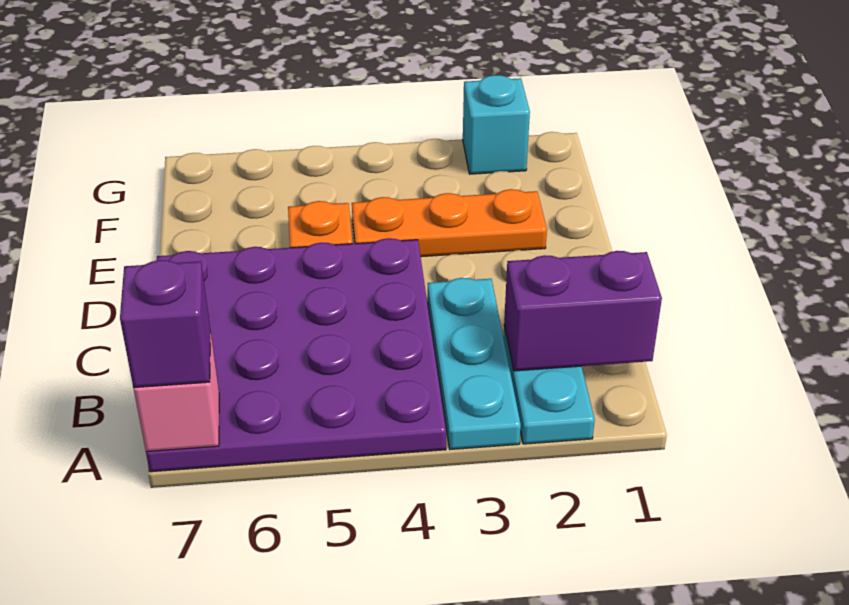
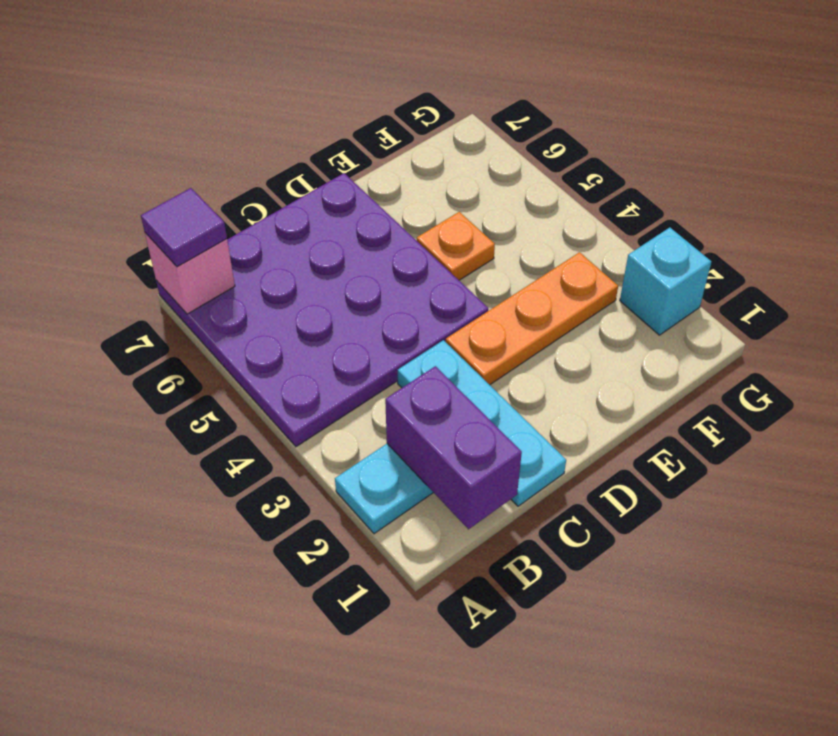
cyan 1x3 plate [428,278,521,449] -> cyan 1x3 plate turned to [398,340,566,506]
purple 1x1 brick [120,260,211,388] -> purple 1x1 tile [141,188,227,267]
orange 1x3 plate [352,189,547,257] -> orange 1x3 plate turned to [446,252,618,385]

